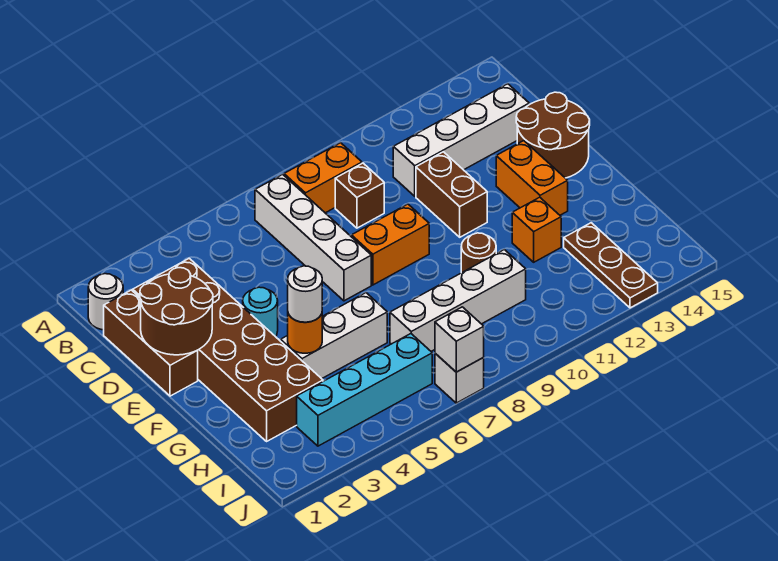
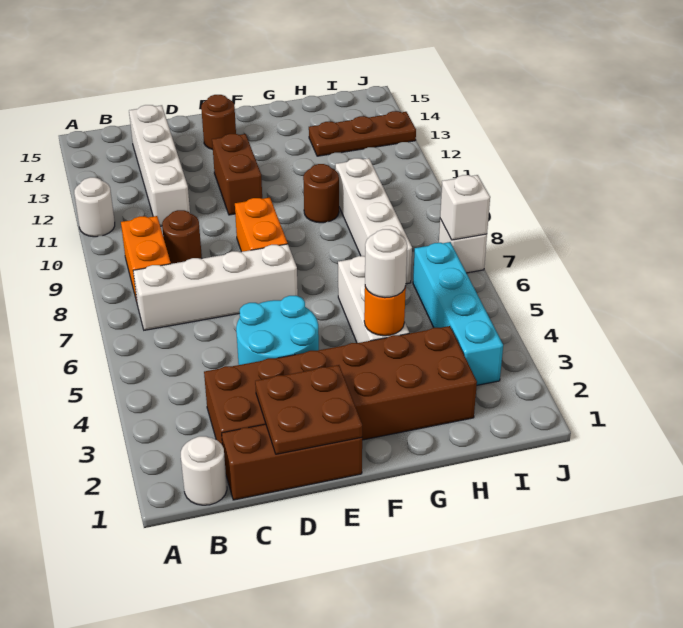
none -> white 1x1 round brick [74,177,115,237]
brown 1x1 brick [335,163,384,228] -> brown 1x1 round brick [162,210,202,264]
brown 2x2 round brick [140,268,213,355] -> brown 2x2 plate [255,365,362,454]
brown 1x2 brick [416,152,487,237] -> brown 1x2 brick turned to [212,134,262,215]
brown 2x2 round brick [516,92,590,178] -> brown 1x1 round brick [201,95,236,150]
cyan 1x1 round brick [243,287,278,337] -> cyan 2x2 round brick [236,296,319,365]
orange 1x2 brick [496,141,568,215] -> none
orange 1x1 brick [512,197,561,262] -> none

